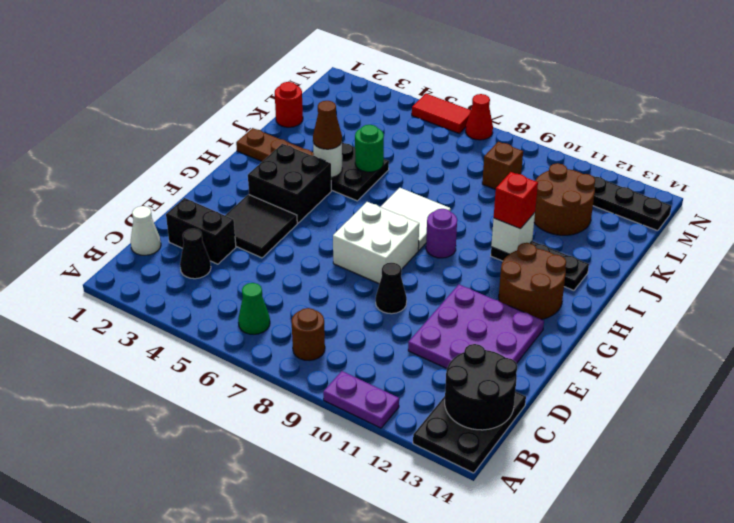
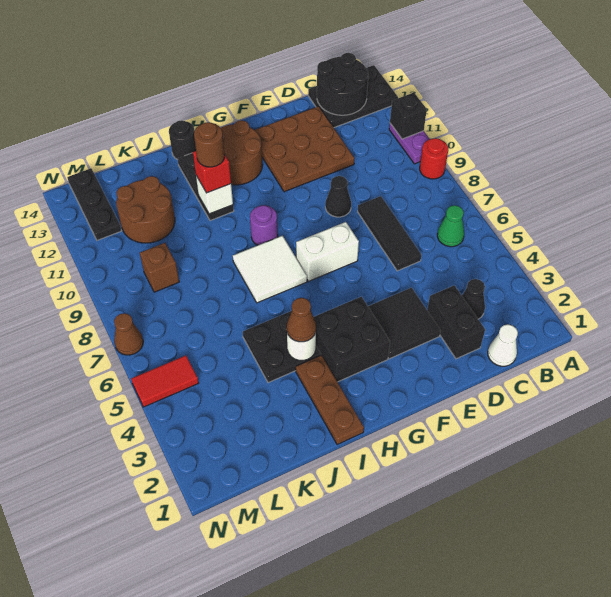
none -> black 1x1 brick [390,93,427,139]
brown 1x1 round brick [292,308,325,361] -> brown 1x1 round brick moved to [194,122,225,167]
none -> black 1x3 tile [358,196,421,271]
purple 3x3 plate [408,285,544,368] -> brown 3x3 plate [255,106,354,192]
white 2x2 brick [333,202,419,284] -> white 1x2 brick [296,222,359,281]
none -> black 1x1 round brick [169,120,196,160]
green 1x1 round brick [355,125,384,172] -> none
red 1x1 round brick [275,82,303,127] -> red 1x1 round brick moved to [420,138,448,179]
red 1x2 tile [412,94,471,133] -> red 1x2 tile turned to [131,355,199,407]
red 1x1 cone [466,94,493,140] -> brown 1x1 cone [114,313,143,355]

